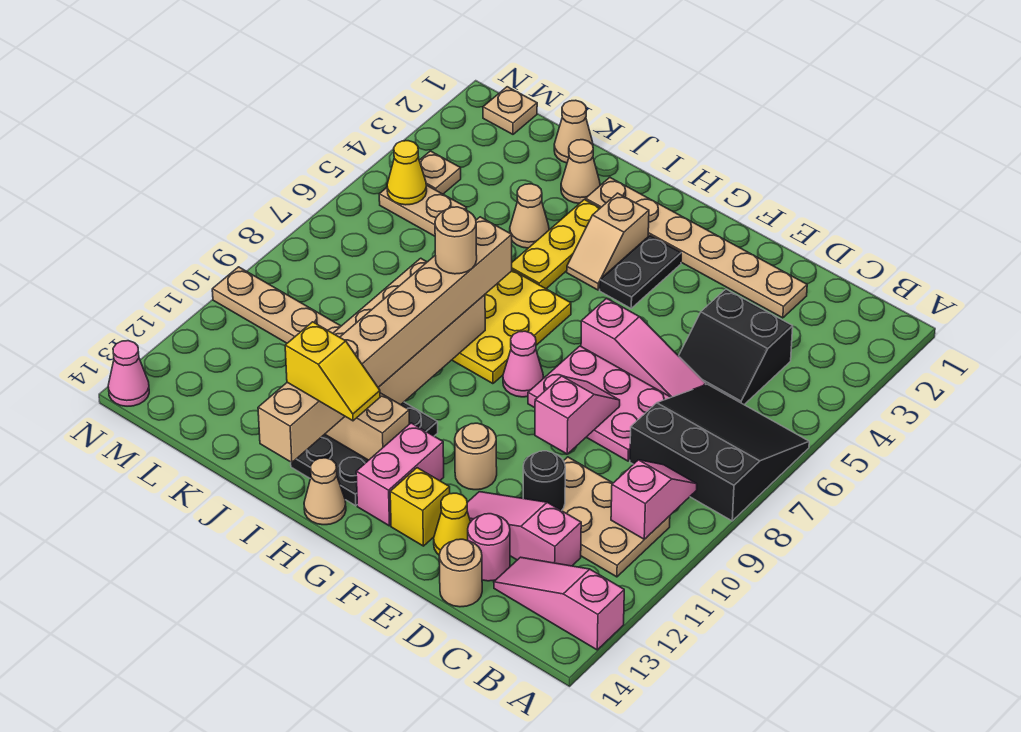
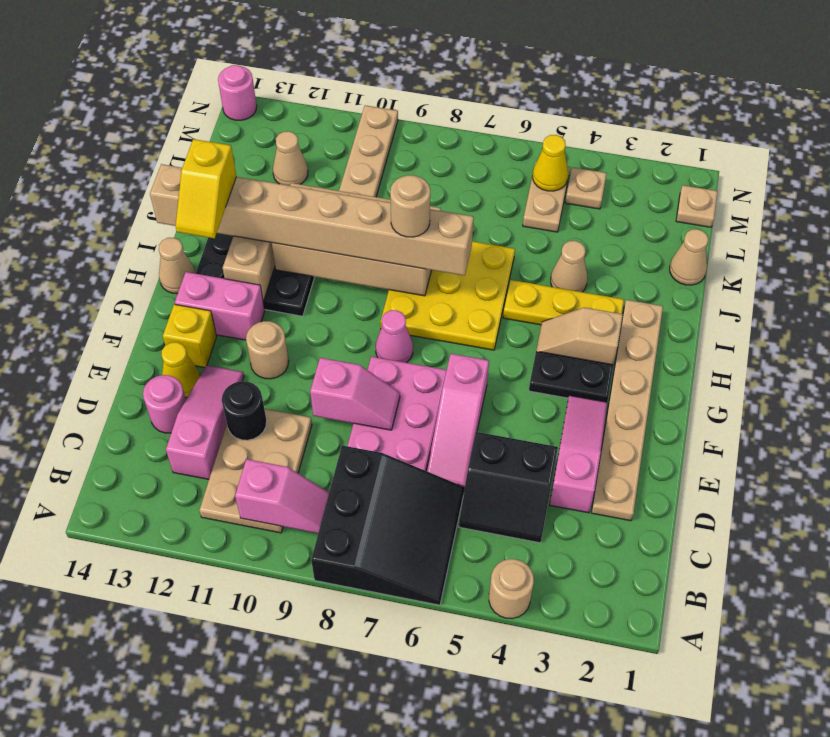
pink 1x3 slope [494,557,624,650] -> pink 1x3 slope moved to [550,395,607,513]
black 2x2 slope [679,289,793,405] -> black 2x2 slope turned to [459,432,558,543]
tan 1x1 round brick [439,539,482,607] -> tan 1x1 round brick moved to [489,559,534,619]
tan 1x1 cone [561,140,600,204] -> tan 1x1 cone moved to [273,131,308,186]
pink 1x1 cone [108,341,149,406] -> pink 1x1 round brick [218,65,257,120]

